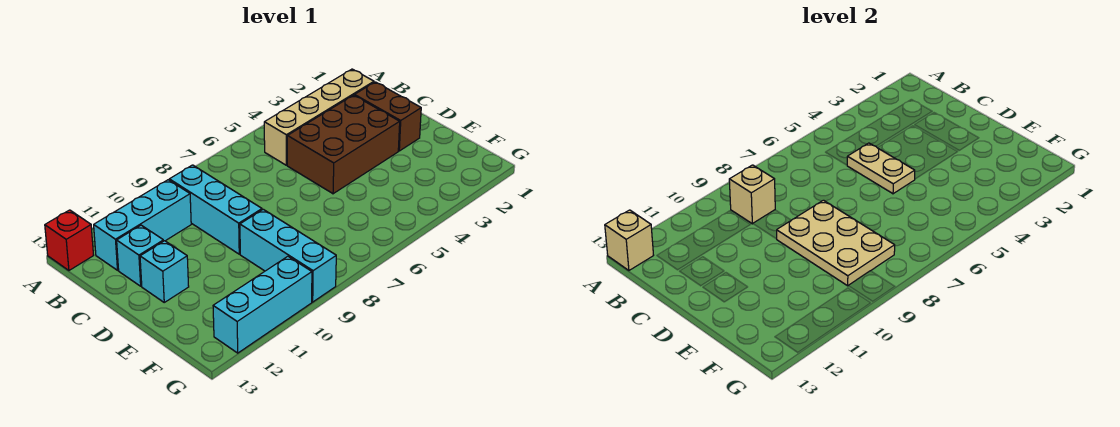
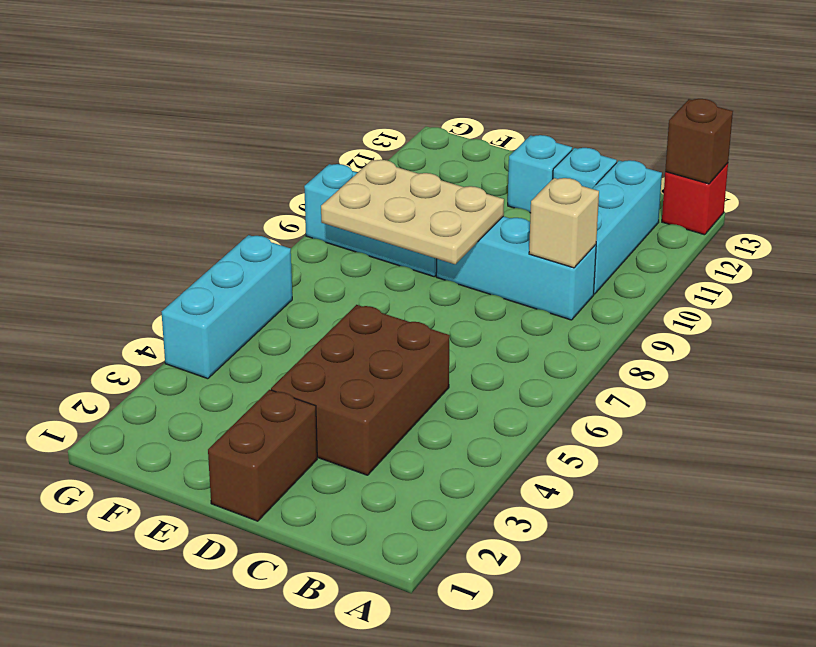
tan 1x1 brick [605,210,654,270] -> brown 1x1 brick [665,99,733,184]
tan 1x4 brick [264,69,374,165] -> none
brown 1x2 brick [355,82,421,151] -> brown 1x2 brick turned to [208,390,317,521]
tan 1x2 plate [847,143,915,194] -> none
cyan 1x3 brick [213,256,312,353] -> cyan 1x3 brick moved to [162,235,292,379]

